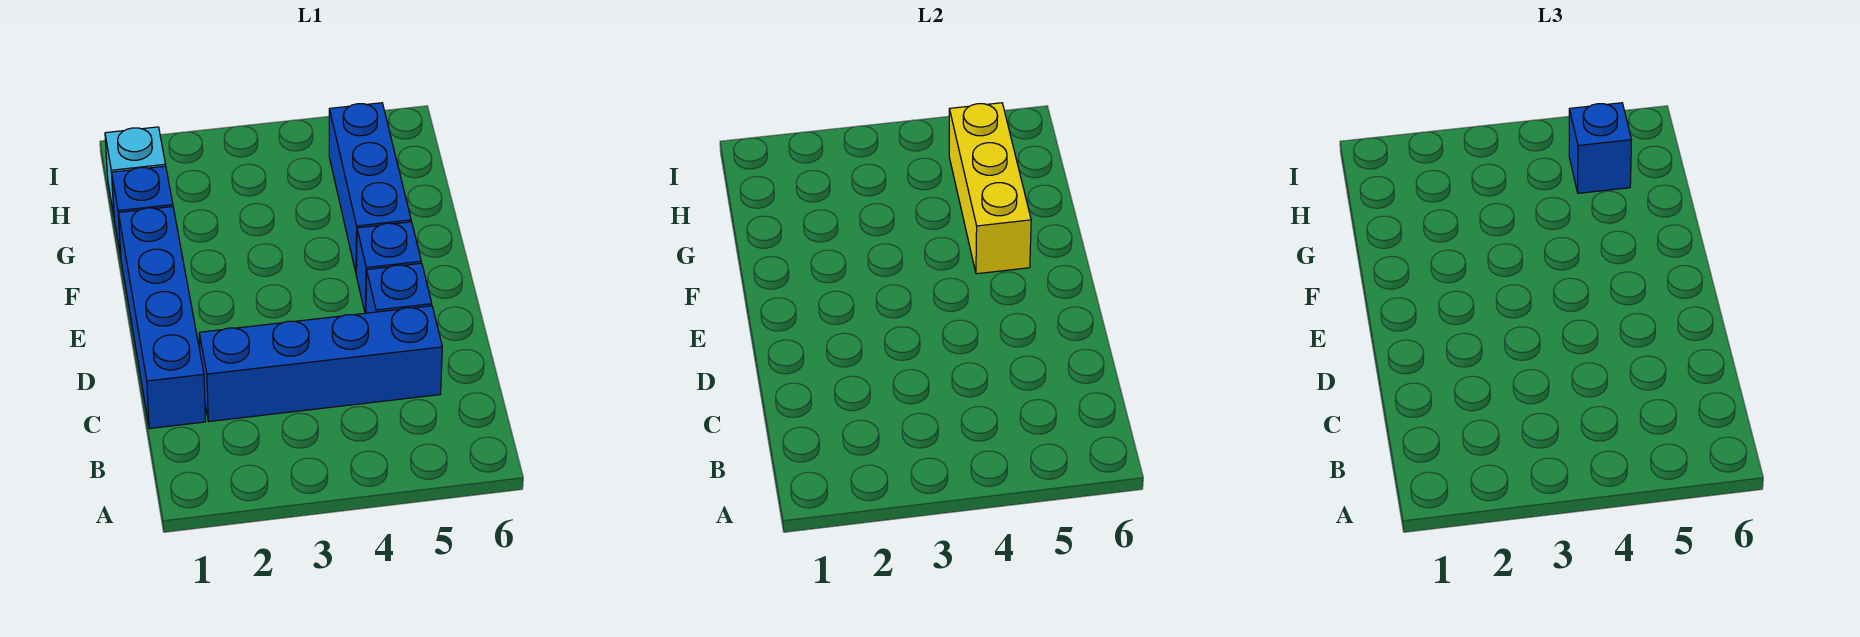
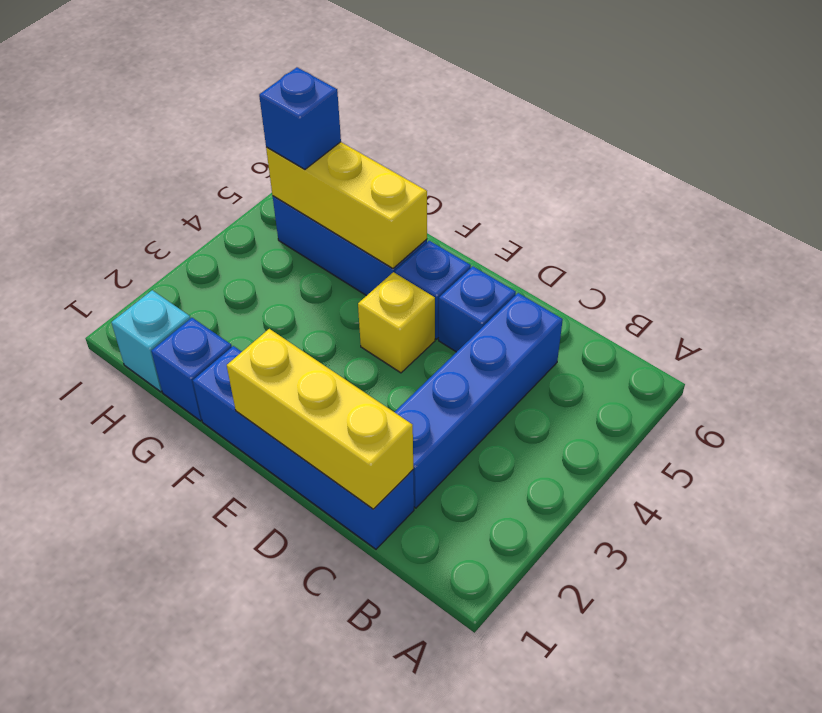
none -> yellow 1x3 brick [227,329,413,509]
none -> yellow 1x1 brick [358,272,435,373]

